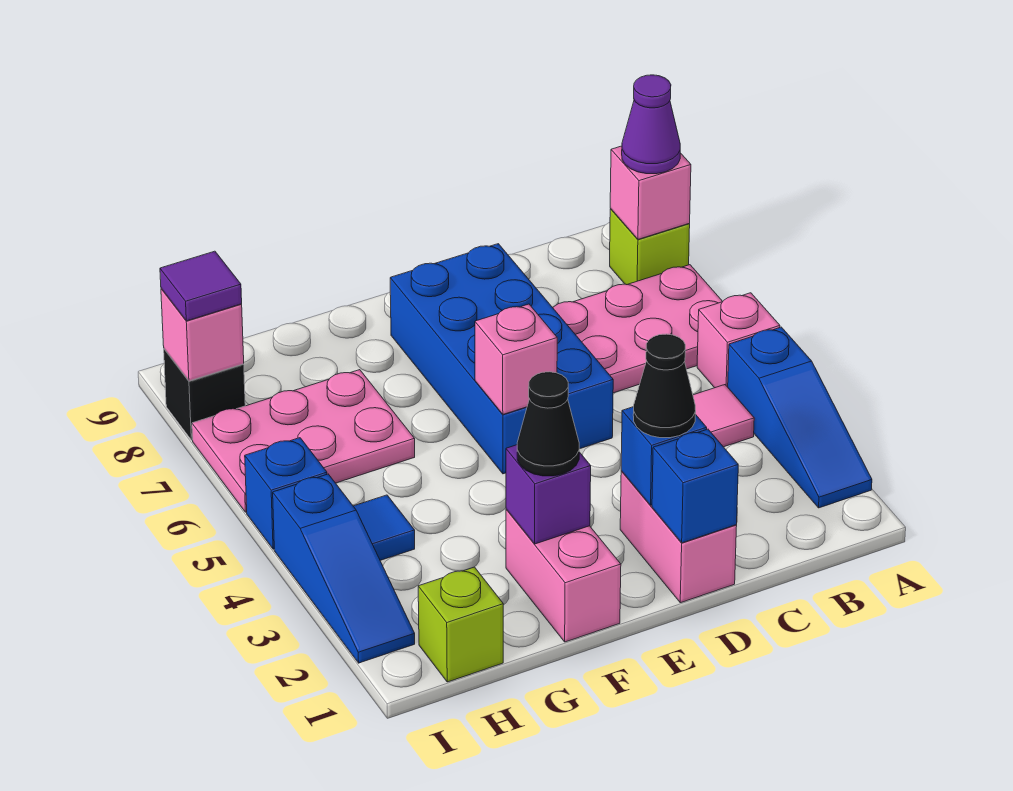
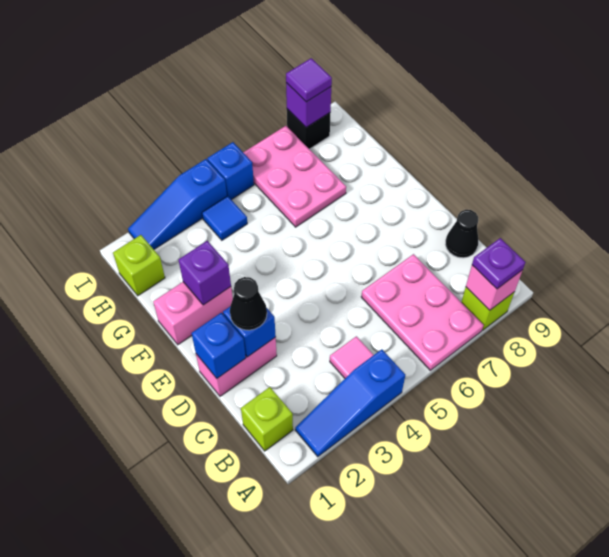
pink 1x1 brick [697,293,780,388] -> none
purple 1x1 cone [622,75,680,174] -> purple 1x1 plate [472,238,525,289]
none -> lime 1x1 brick [241,387,293,451]
blue 2x4 brick [390,244,613,474] -> none
pink 1x1 brick [475,304,557,414] -> none
black 1x1 cone [517,372,579,476] -> black 1x1 cone moved to [445,210,478,258]
pink 1x1 brick [161,289,244,381] -> purple 1x1 brick [286,83,331,127]

